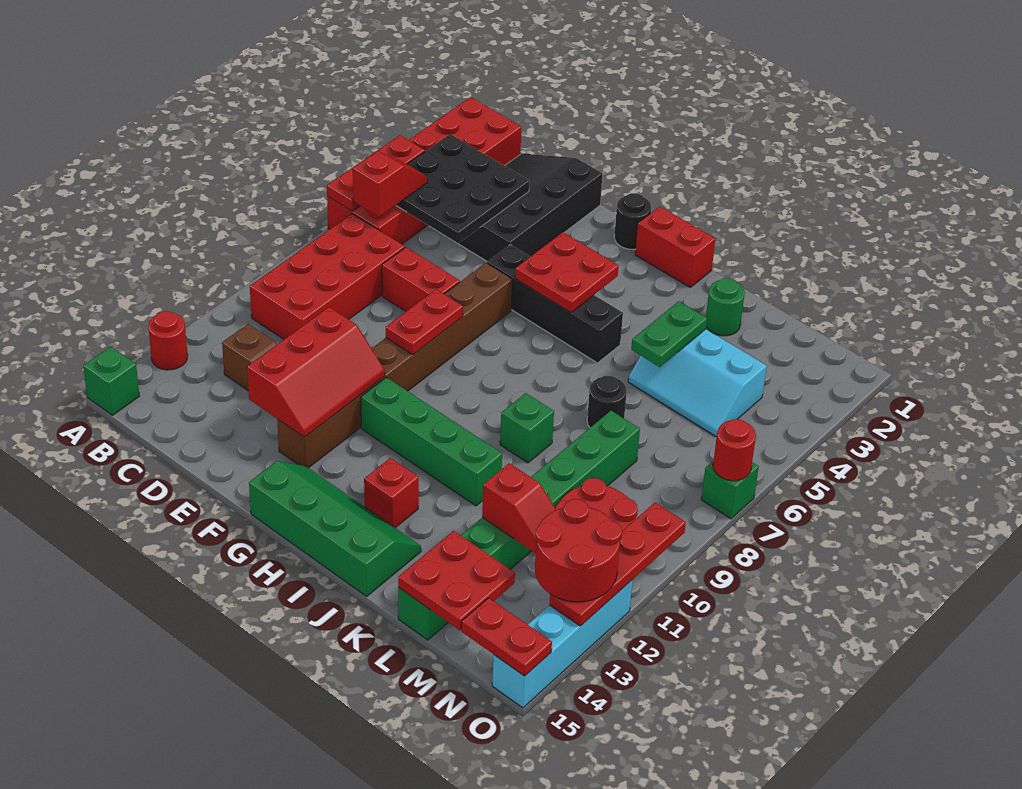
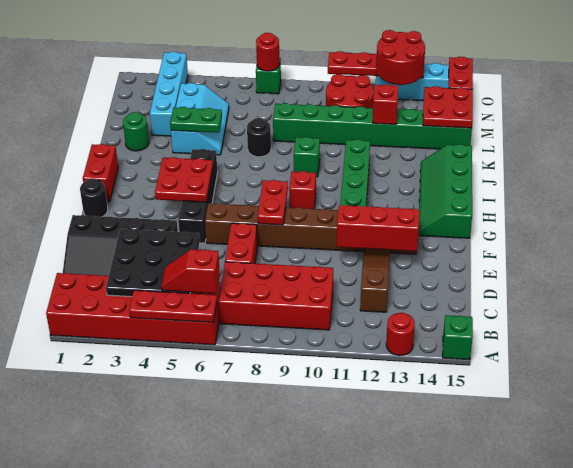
red 1x2 plate [386,289,463,355] -> red 1x2 plate turned to [258,180,288,225]
red 1x1 brick [364,458,419,528] -> red 1x1 brick moved to [289,171,316,209]
none -> cyan 1x4 brick [150,52,188,136]

